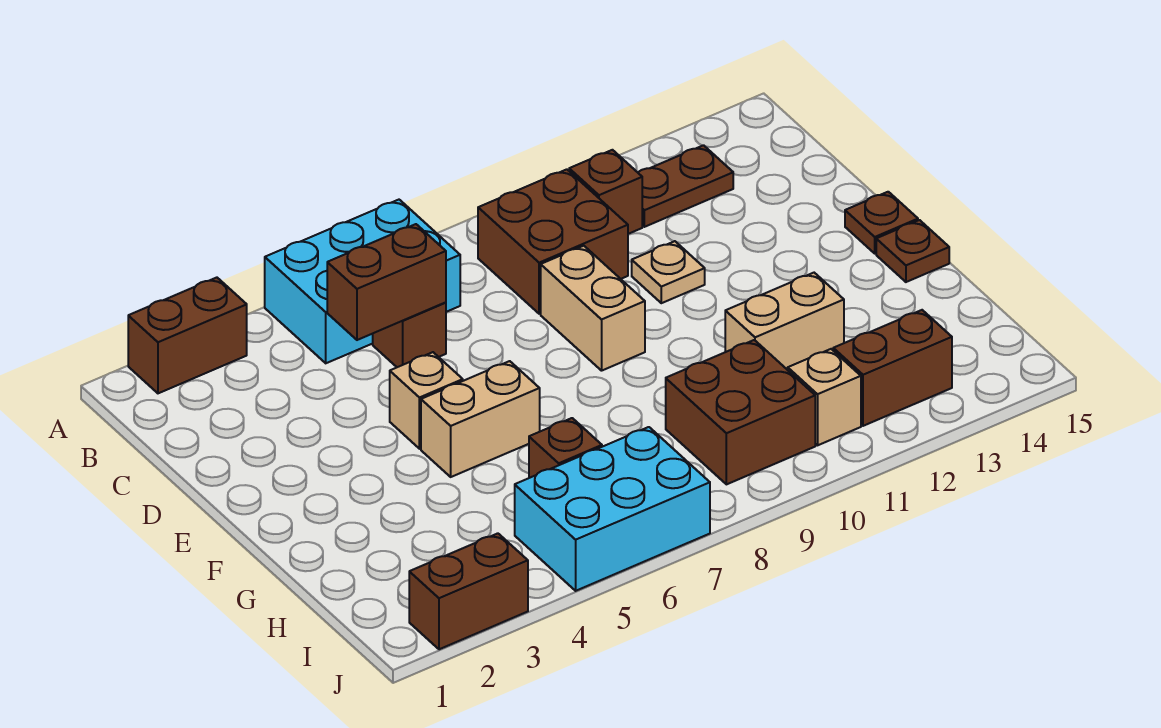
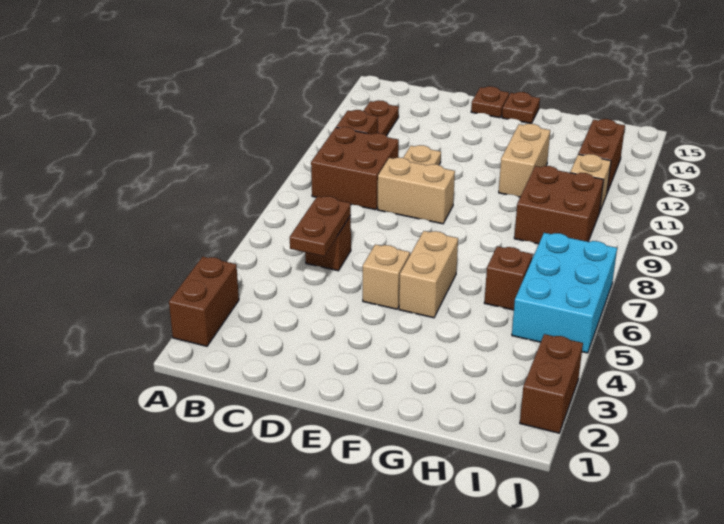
cyan 2x3 brick [265,200,460,363] -> none
brown 1x2 brick [327,224,446,340] -> brown 1x2 plate [290,196,351,256]

